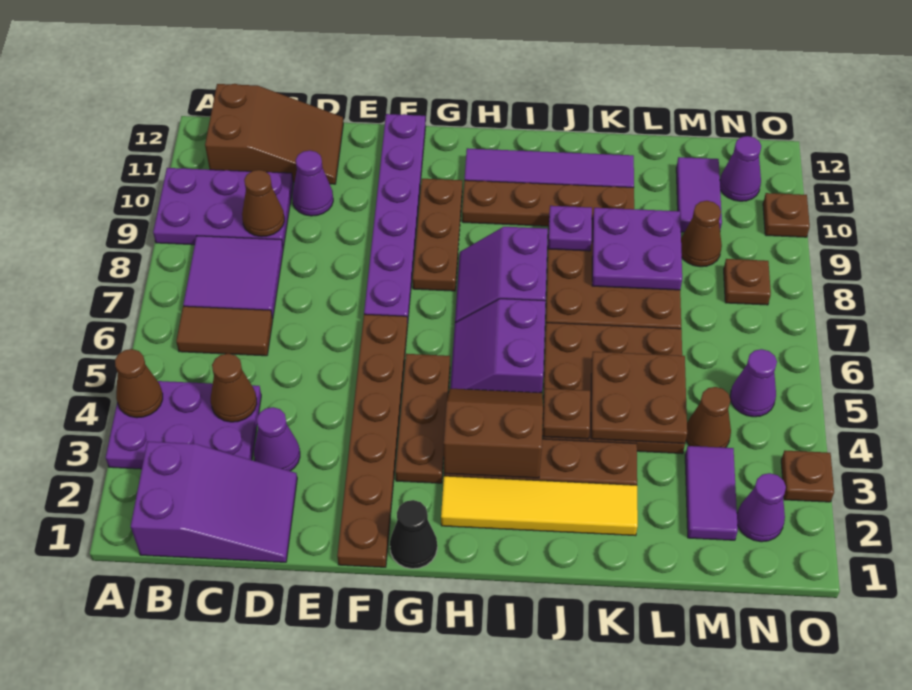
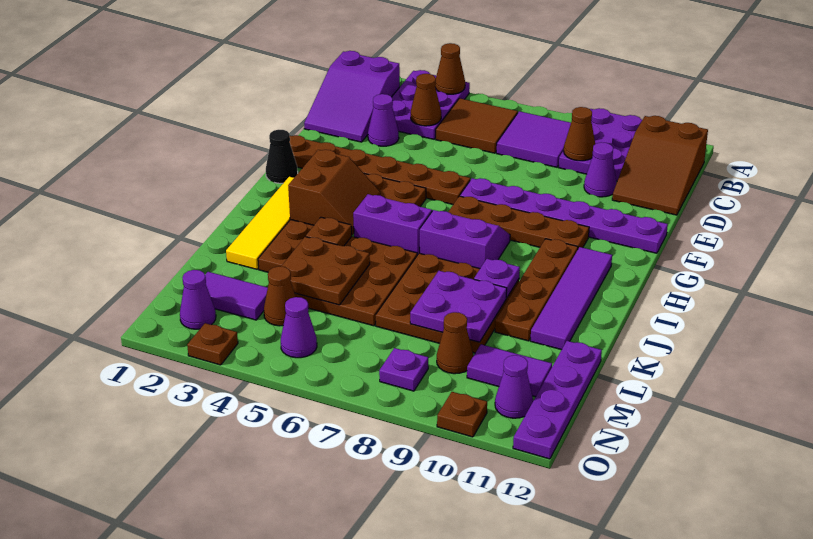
brown 1x2 tile [176,306,273,356] -> brown 2x2 tile [436,98,518,153]
brown 1x3 plate [413,179,462,291] -> brown 1x4 plate [448,196,589,248]
none -> purple 1x4 plate [513,341,602,459]
brown 1x1 plate [724,259,771,305] -> purple 1x1 plate [379,348,428,391]

